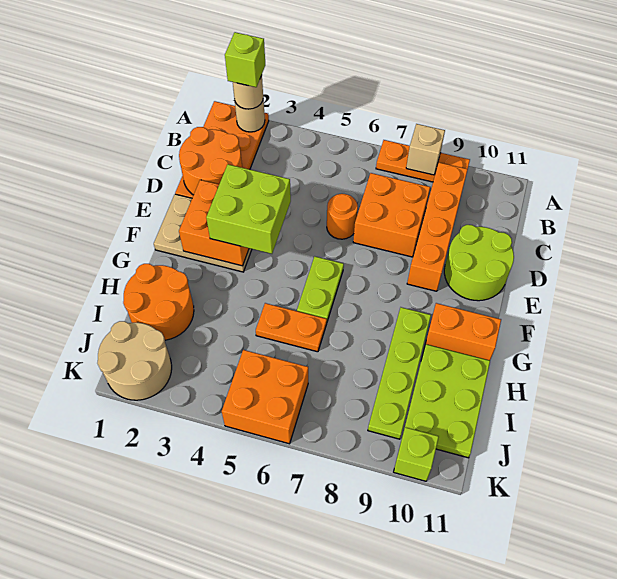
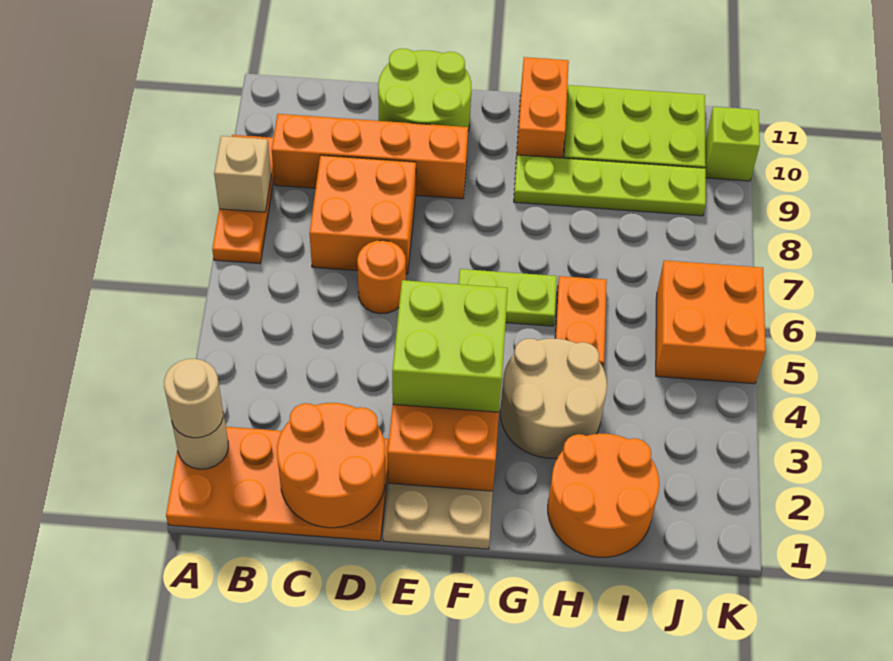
lime 1x1 brick [225,32,265,87] -> none
tan 2x2 round brick [97,321,172,400] -> tan 2x2 round brick moved to [500,339,607,458]

